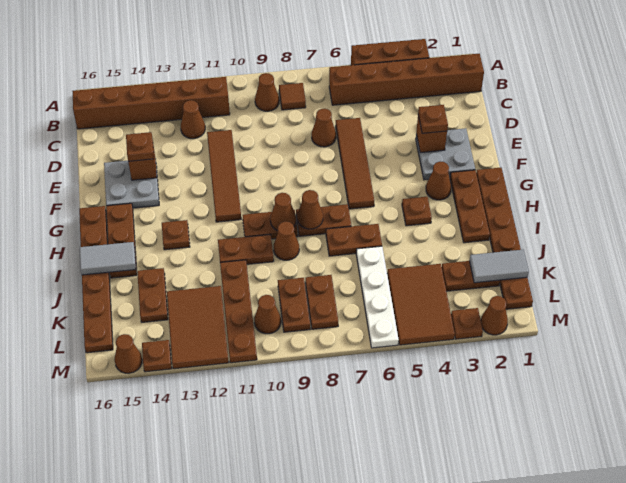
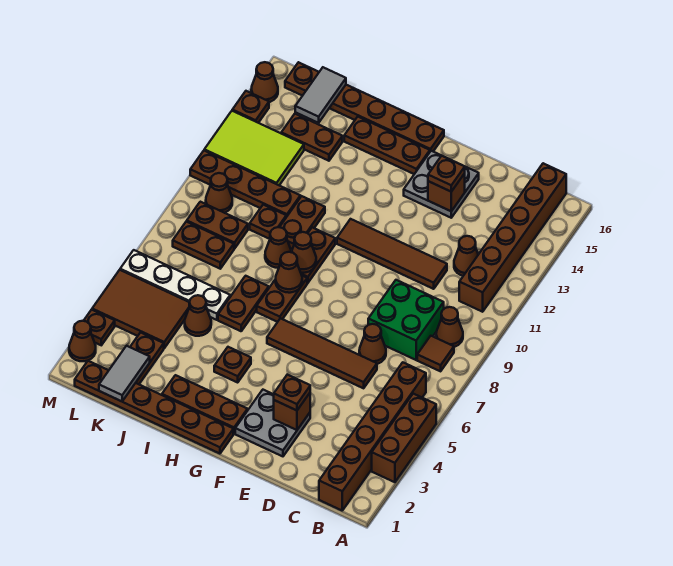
none -> green 2x2 brick [368,280,444,360]
brown 1x1 cone [426,162,451,200] -> brown 1x1 cone moved to [185,295,211,336]
brown 1x1 plate [162,220,190,250] -> brown 1x1 plate moved to [250,205,286,239]
grey 1x2 tile [80,242,136,275] -> grey 1x2 tile moved to [295,67,346,123]
brown 2x3 tile [167,286,229,369] -> lime 2x3 tile [204,111,304,185]

